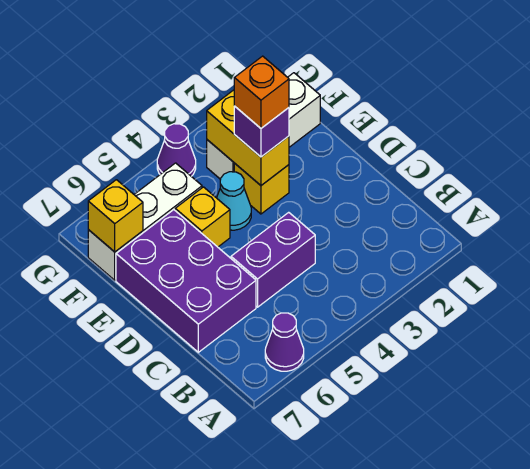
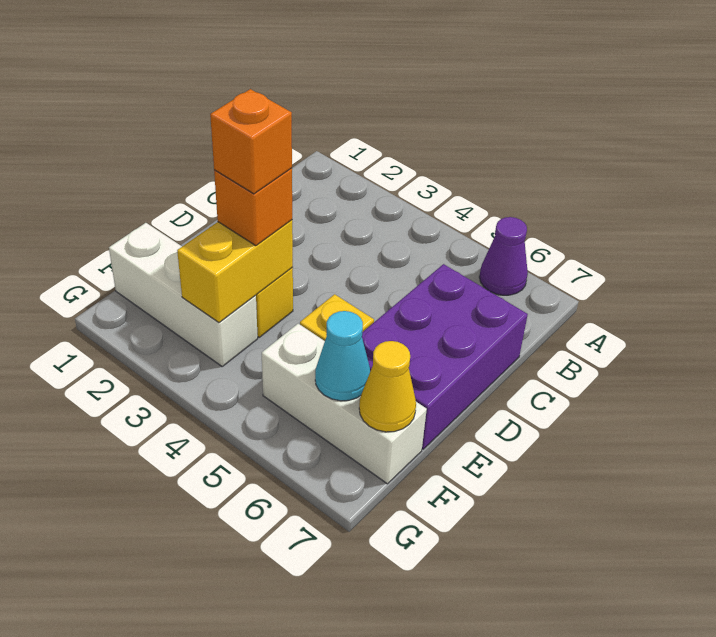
purple 1x2 brick [231,212,315,307] -> none
purple 1x1 brick [234,106,289,157] -> orange 1x1 brick [214,168,292,246]
cyan 1x1 cone [217,172,251,230] -> cyan 1x1 cone moved to [315,311,370,401]
yellow 1x1 brick [88,180,143,252] -> yellow 1x1 cone [359,341,416,432]
purple 1x1 cone [157,124,196,176] -> none

